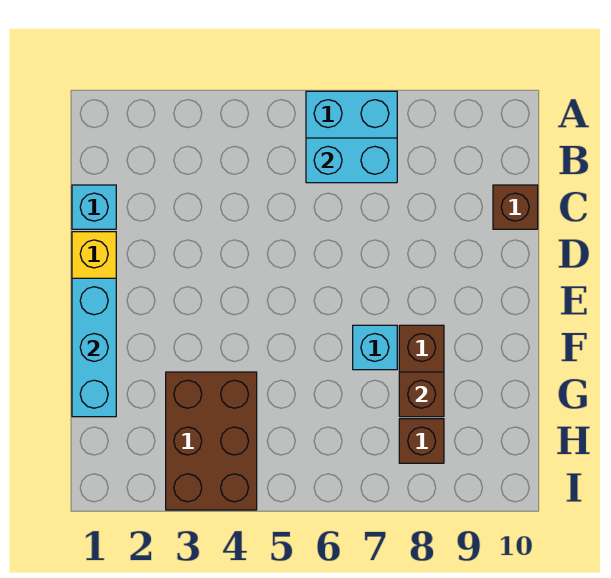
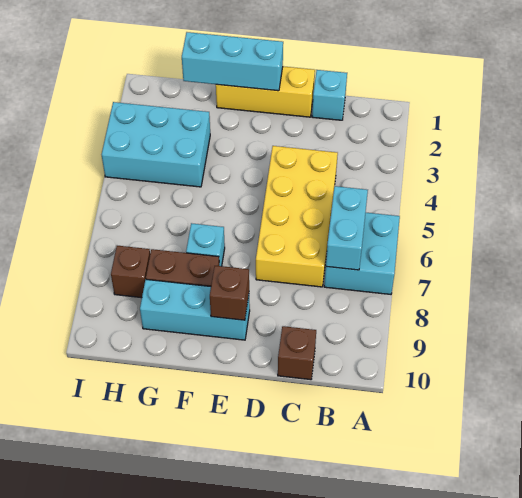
none -> yellow 2x4 brick [256,146,338,287]
none -> cyan 1x3 brick [140,279,250,340]
brown 2x3 brick [166,372,257,510] -> cyan 2x3 brick [102,102,210,187]
brown 1x1 brick [399,372,444,417] -> brown 1x1 brick moved to [210,266,249,320]

